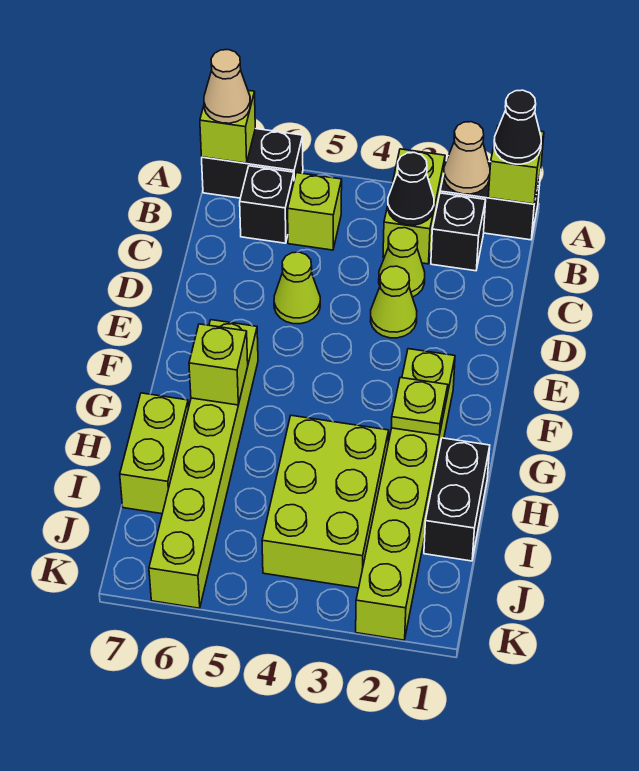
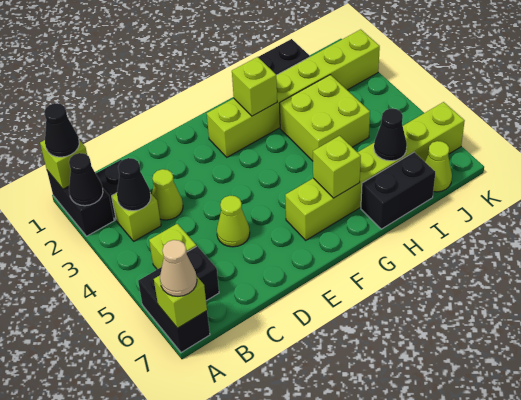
tan 1x1 cone [444,122,490,194] -> black 1x1 cone [69,153,103,206]
lime 1x2 brick [383,149,445,264] -> lime 1x1 brick [112,193,161,241]
lime 1x1 cone [370,266,417,338] -> lime 1x1 cone moved to [425,141,452,192]
lime 1x1 plate [391,378,448,435] -> lime 1x1 brick [232,57,277,116]
lime 2x3 brick [262,415,389,588] -> lime 2x2 brick [280,75,370,161]
lime 1x2 brick [120,393,188,514] -> black 1x2 brick [361,152,435,229]
none -> black 1x1 cone [374,109,407,161]

